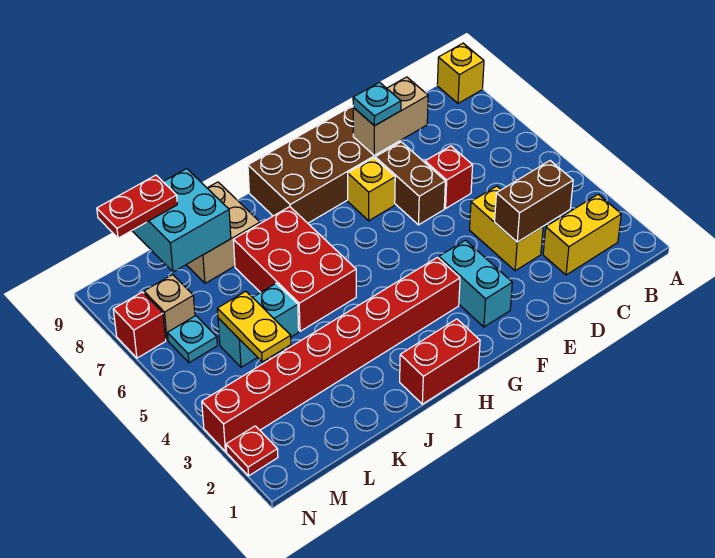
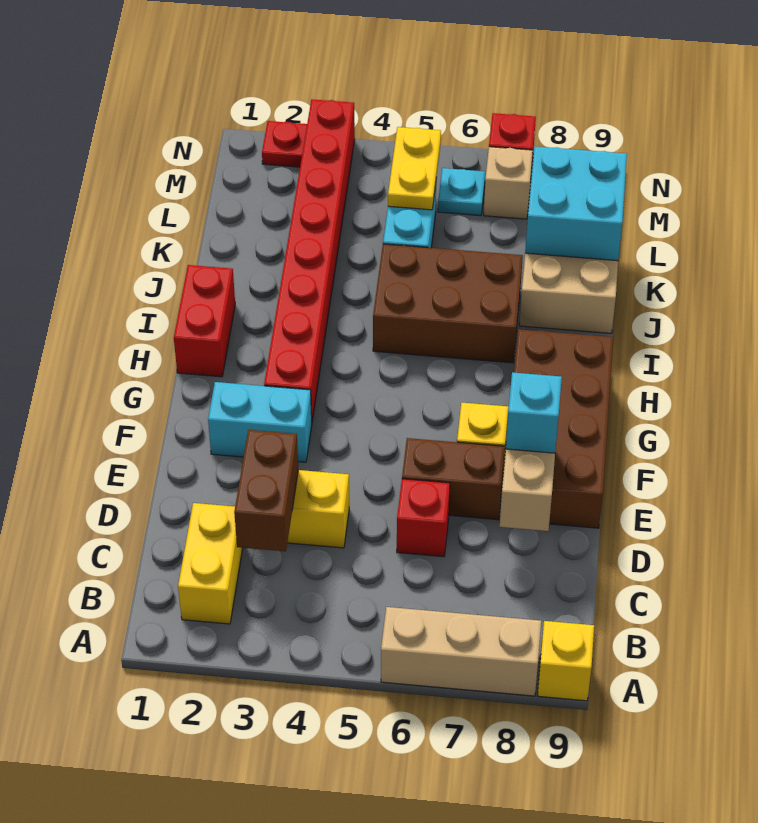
none -> tan 1x3 brick [381,607,541,696]
cyan 1x1 plate [353,82,401,126] -> cyan 1x1 brick [506,372,562,453]
red 2x3 brick [233,207,356,331] -> brown 2x3 brick [373,244,523,363]
yellow 1x2 plate [217,291,291,362] -> yellow 1x2 plate turned to [388,127,441,210]
red 1x2 plate [97,175,177,238] -> none

